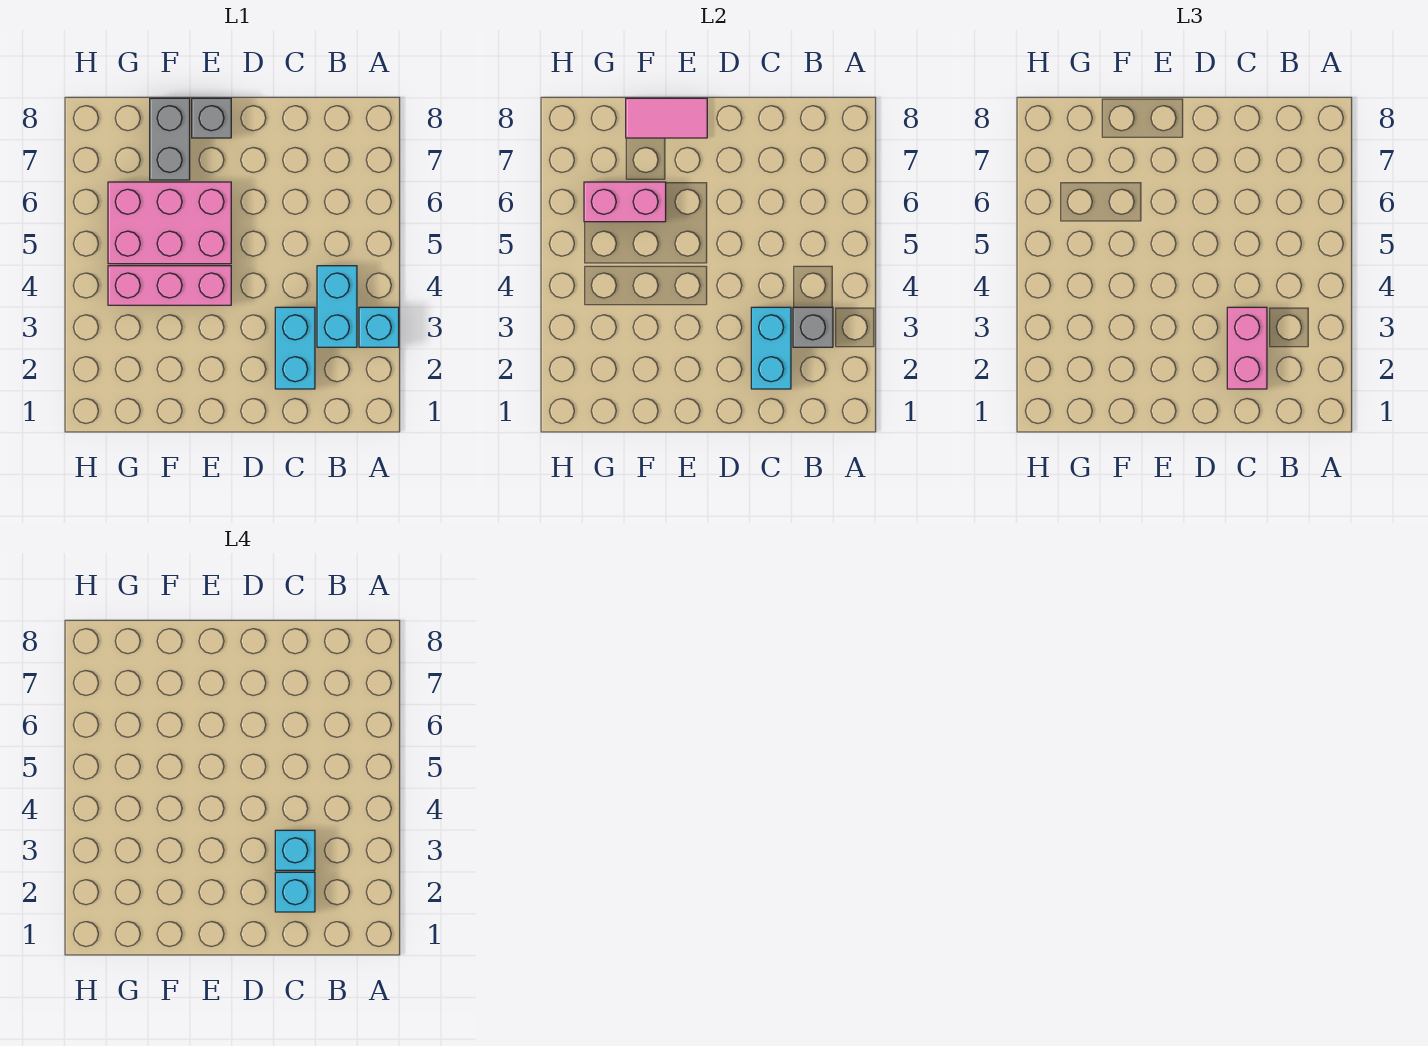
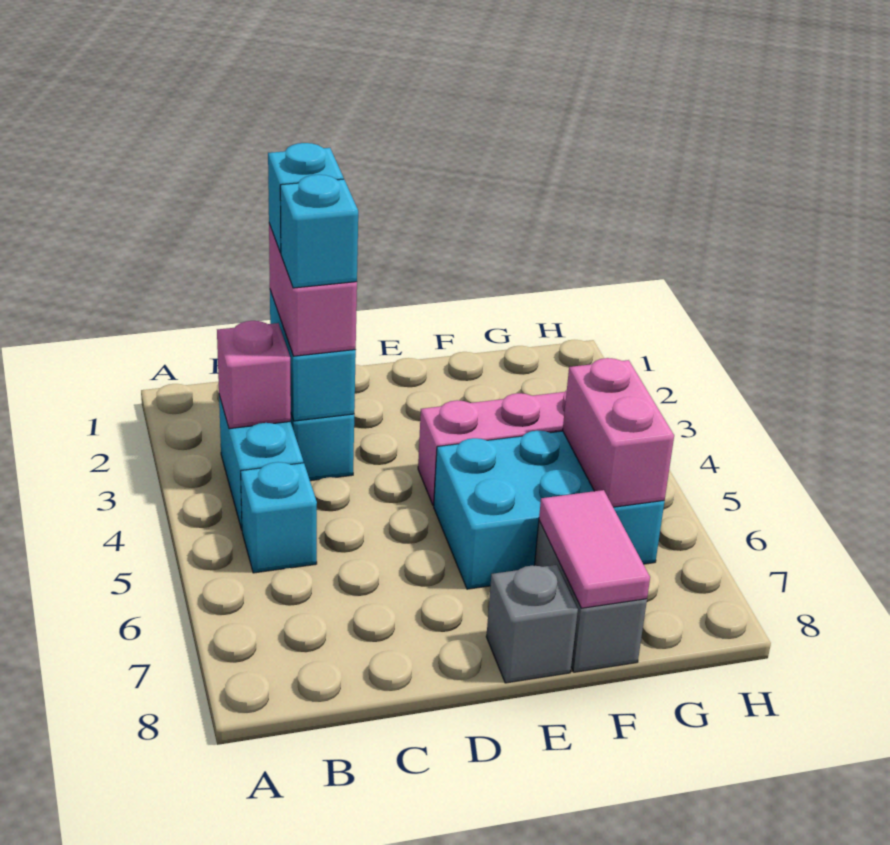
cyan 1x1 brick [359,307,399,347] -> cyan 1x1 brick moved to [241,462,317,573]
grey 1x1 brick [793,307,833,347] -> pink 1x1 brick [217,321,291,429]
pink 2x3 brick [108,182,231,264] -> cyan 2x3 brick [434,431,665,589]
pink 1x2 tile [626,98,707,138] -> pink 1x2 tile turned to [539,490,650,608]
pink 1x2 brick [584,182,666,222] -> pink 1x2 brick turned to [563,358,674,507]

